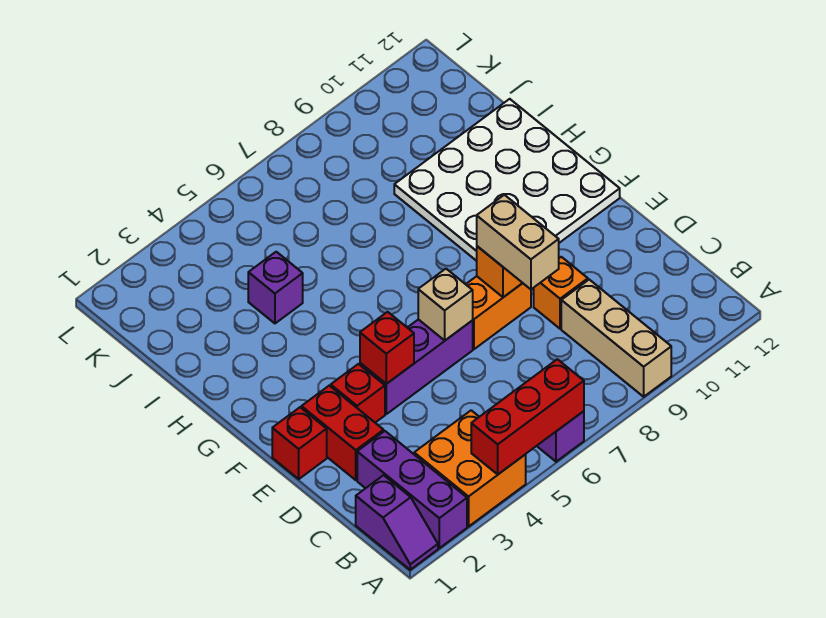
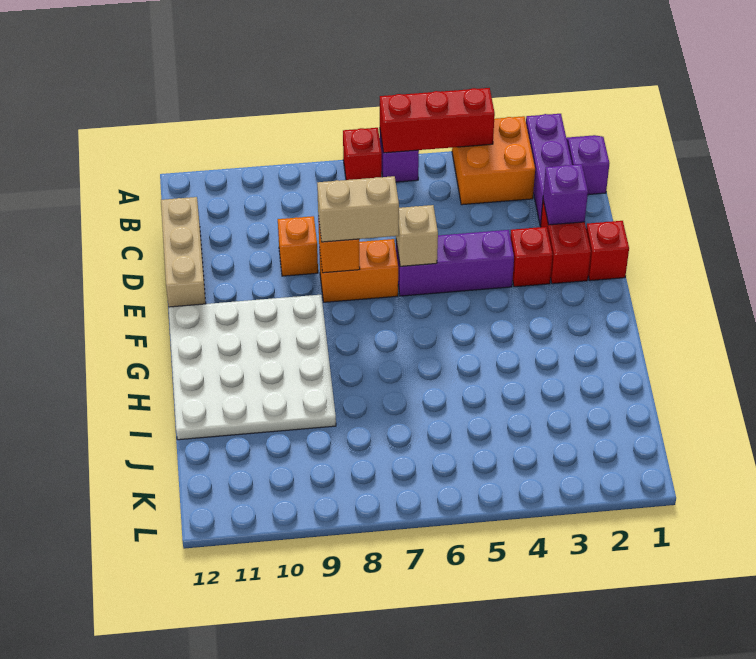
tan 1x3 brick [561,280,671,397] -> tan 1x3 brick moved to [161,197,206,307]
tan 1x2 brick [477,195,559,289] -> tan 1x2 brick turned to [317,176,399,242]
red 1x1 brick [360,312,414,384] -> red 1x1 brick moved to [343,128,382,180]
purple 1x1 brick [248,252,303,323] -> purple 1x1 brick moved to [543,164,588,225]

